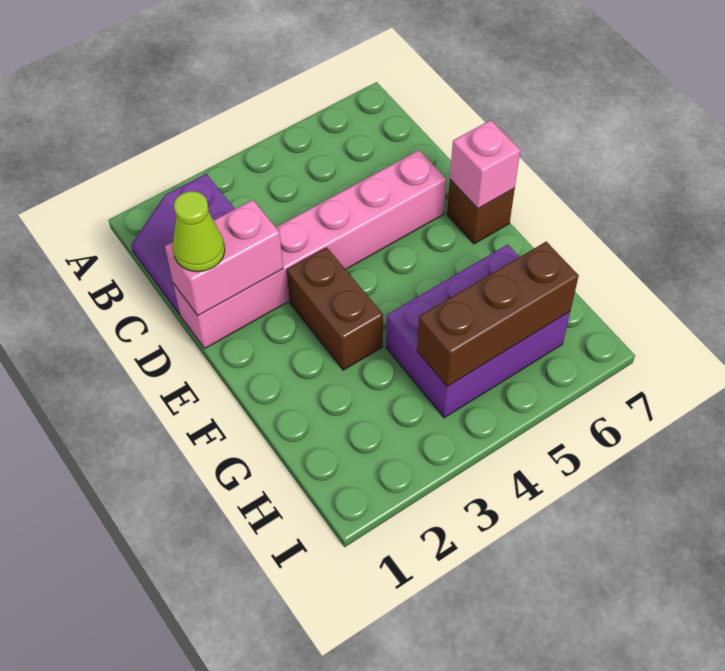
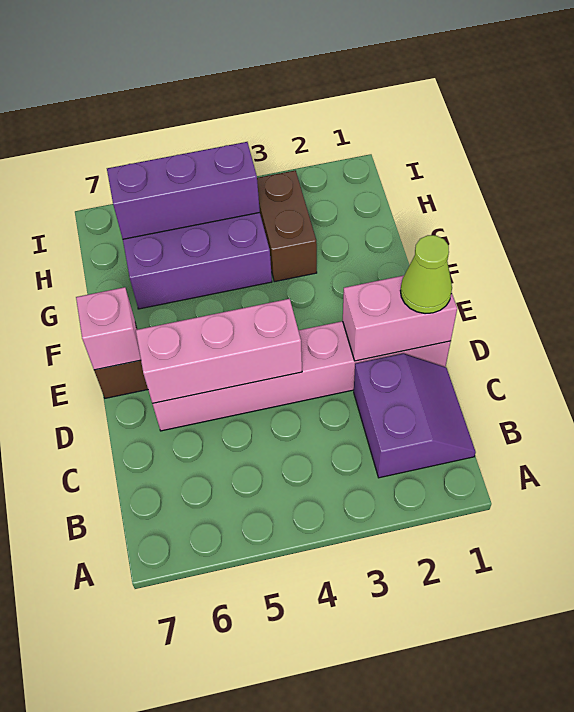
none -> pink 1x3 brick [136,299,302,403]
brown 1x2 brick [287,247,383,370] -> brown 1x2 brick moved to [257,170,317,282]
brown 1x3 brick [417,242,579,387] -> purple 1x3 brick [107,142,260,239]

